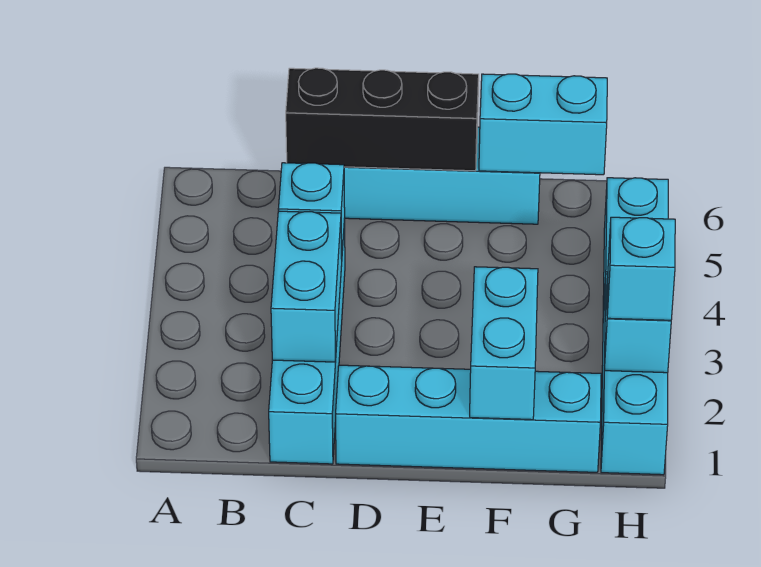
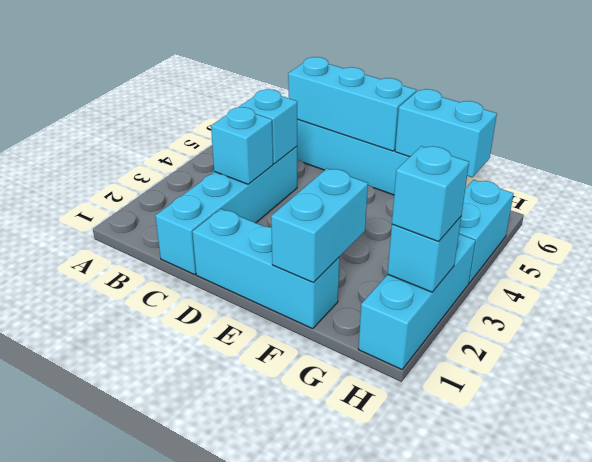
cyan 1x2 brick [271,211,342,362] -> cyan 1x1 brick [211,107,273,184]
black 1x3 brick [286,68,479,171] -> cyan 1x3 brick [288,57,416,151]
cyan 1x4 brick [336,365,601,472] -> cyan 1x3 brick [192,209,340,329]

